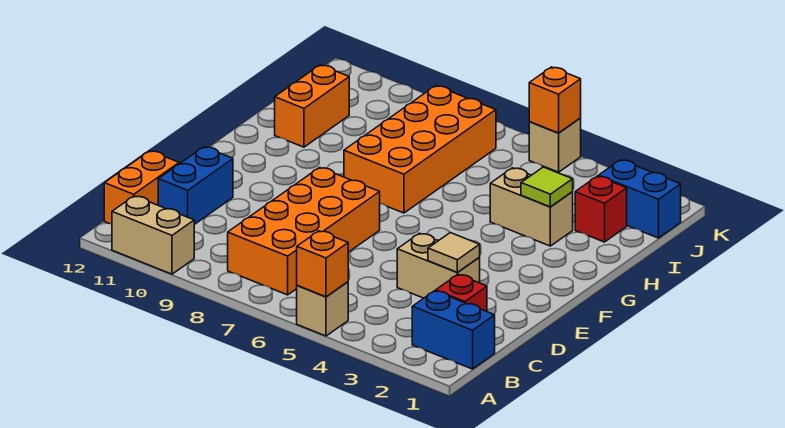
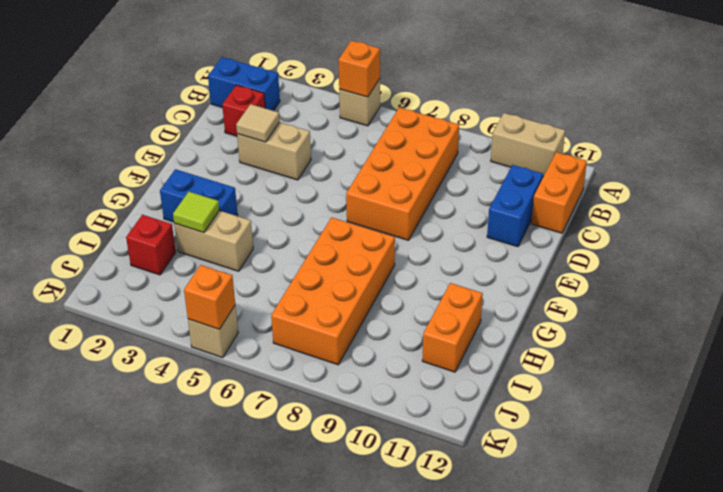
blue 1x2 brick [598,160,681,238] -> blue 1x2 brick moved to [160,169,238,222]

